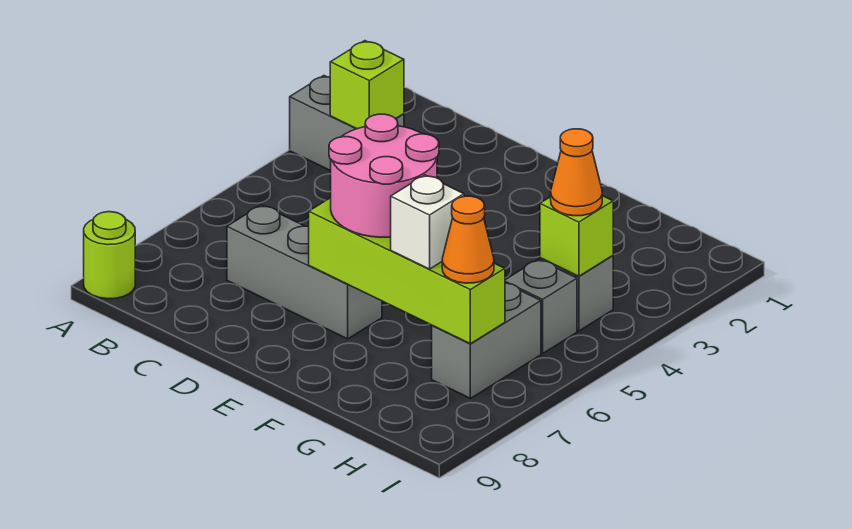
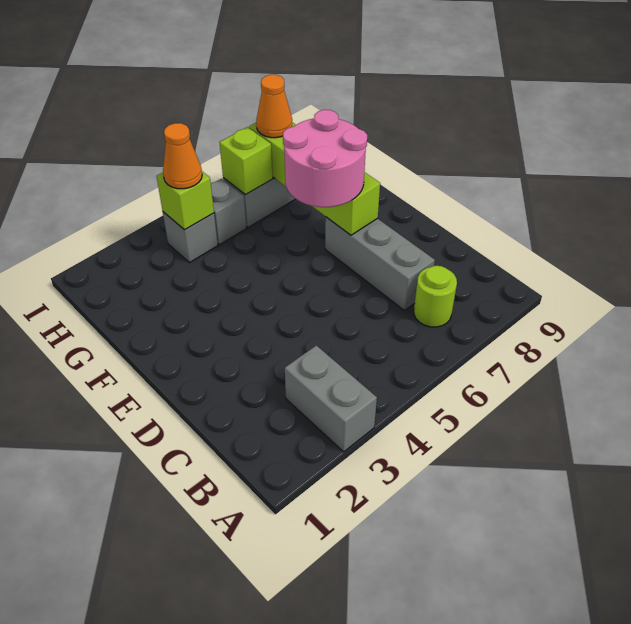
lime 1x1 round brick [84,212,135,299] -> lime 1x1 round brick moved to [414,266,457,327]
lime 1x1 brick [330,41,404,129] -> lime 1x1 brick moved to [219,127,273,195]
white 1x1 brick [391,175,464,269] -> none

